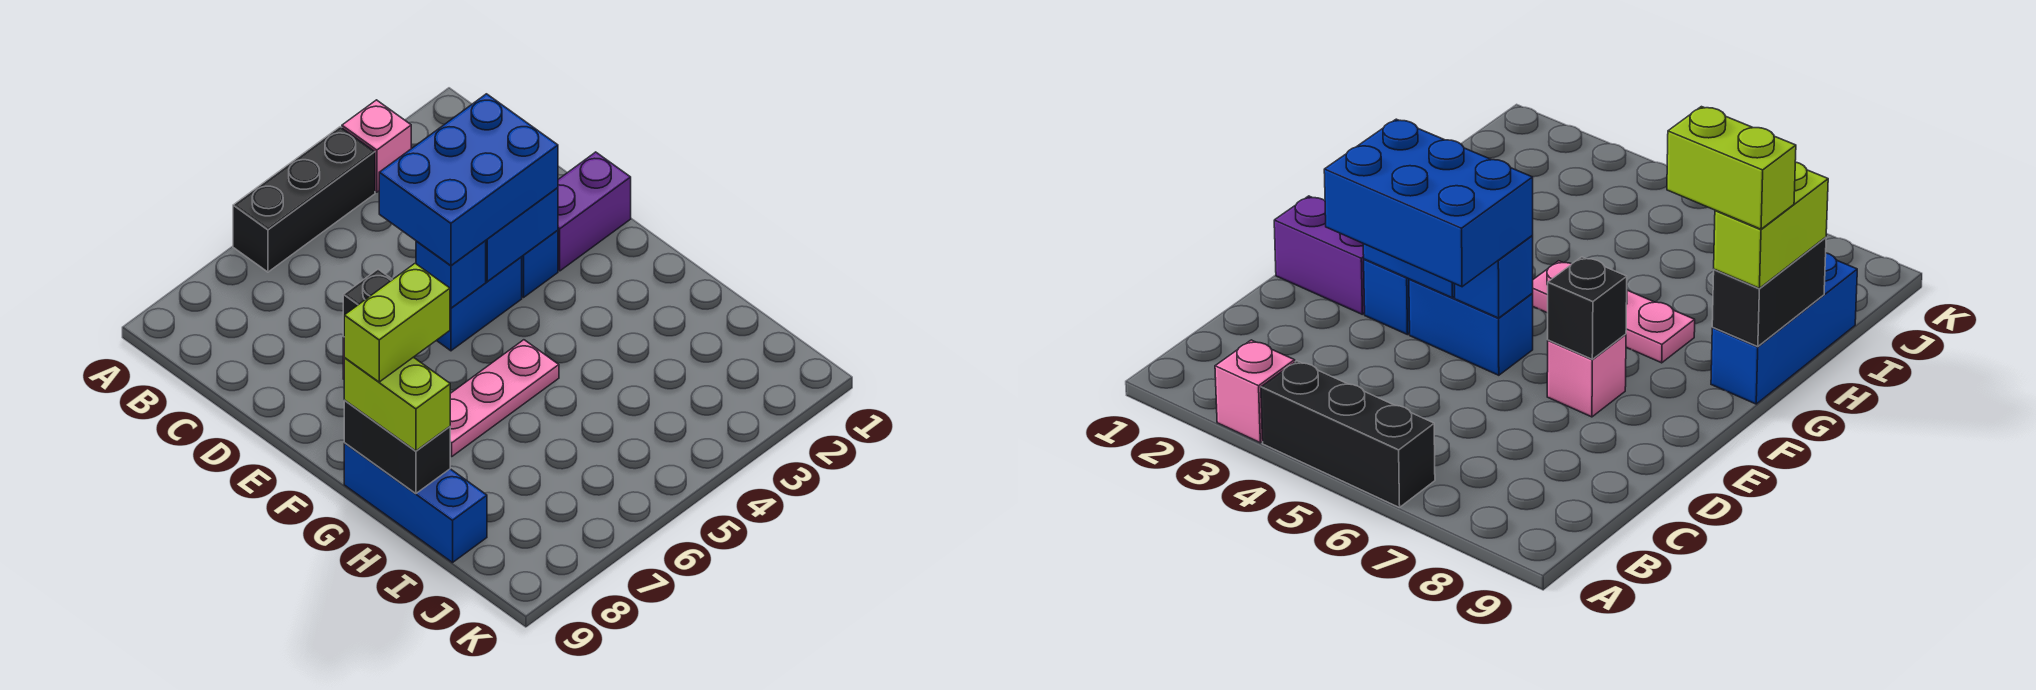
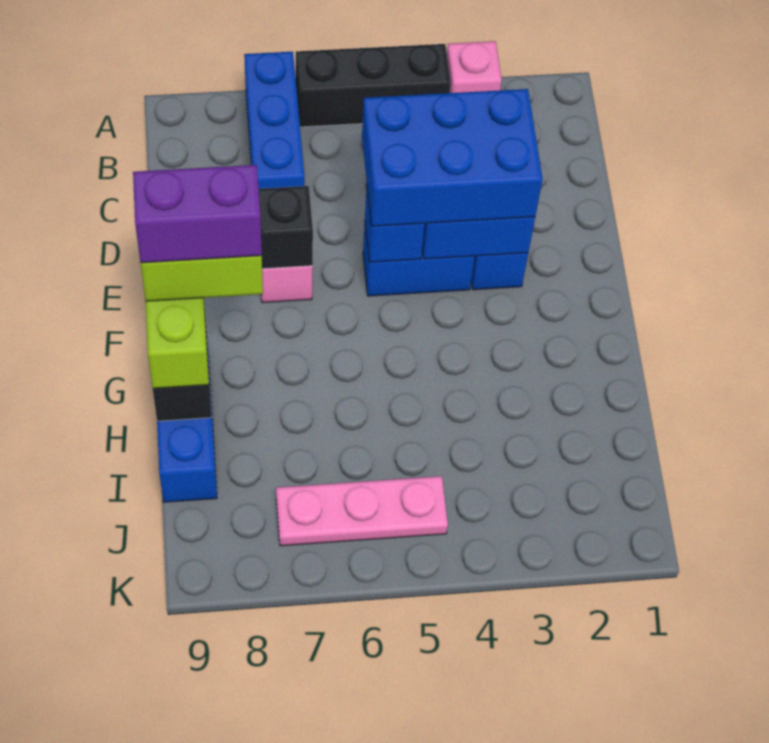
none -> blue 1x3 brick [244,52,304,189]
purple 1x2 brick [558,152,631,271] -> purple 1x2 brick moved to [133,165,262,263]
pink 1x3 plate [450,340,559,456] -> pink 1x3 plate moved to [276,476,448,546]

